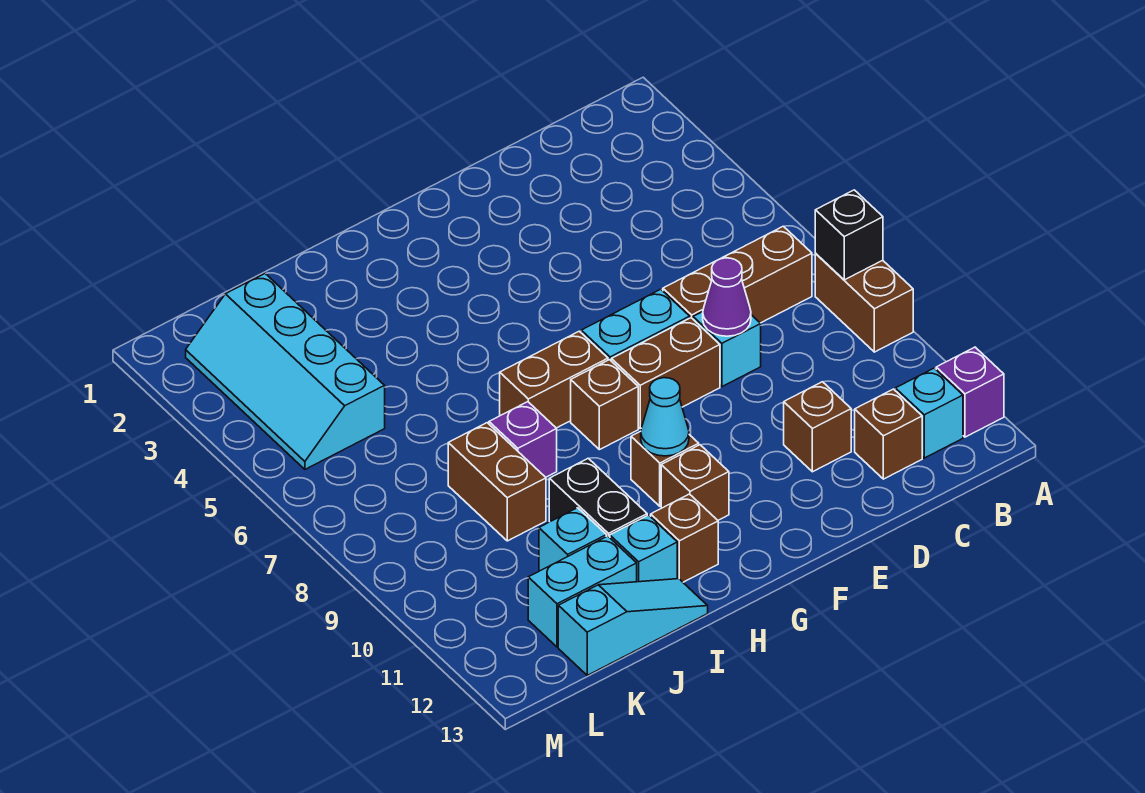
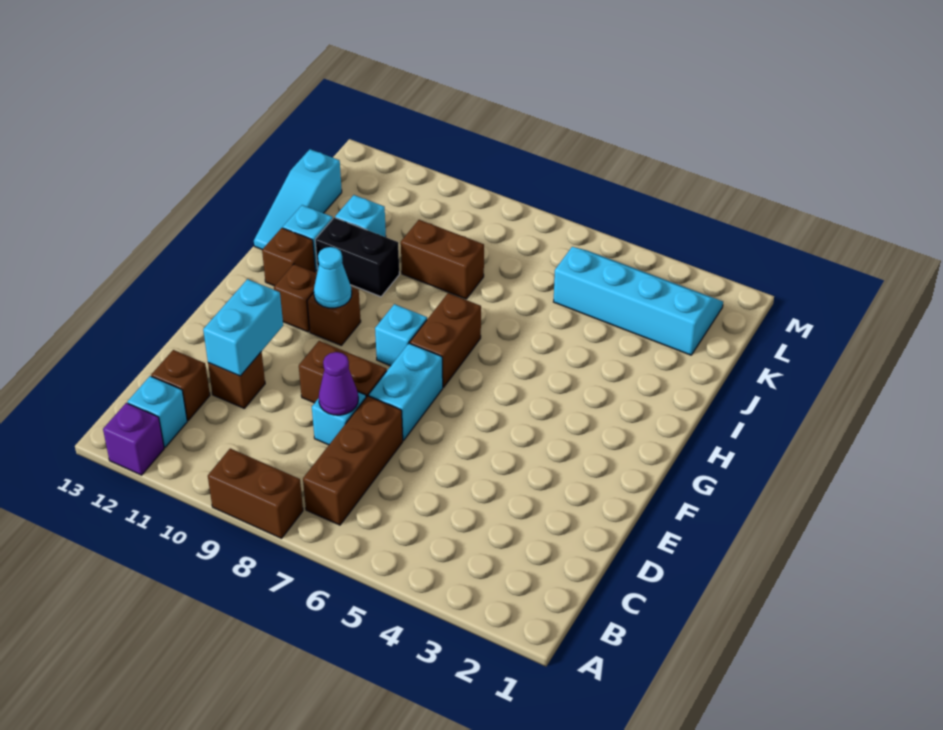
black 1x1 brick [815,190,883,280] -> none
brown 1x2 brick [611,318,720,429] -> brown 1x2 brick turned to [299,341,387,403]
brown 1x1 brick [571,360,638,450] -> cyan 1x1 brick [375,304,427,366]
purple 1x1 brick [489,402,557,477] -> none
cyan 1x2 brick [528,536,637,647] -> cyan 1x2 brick moved to [203,279,283,376]

